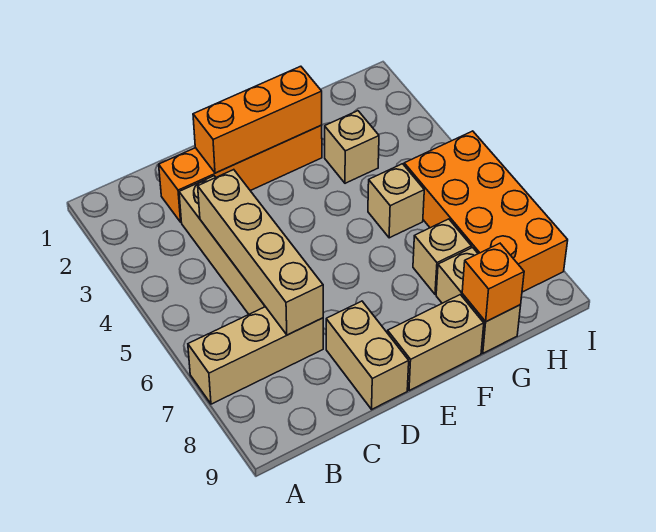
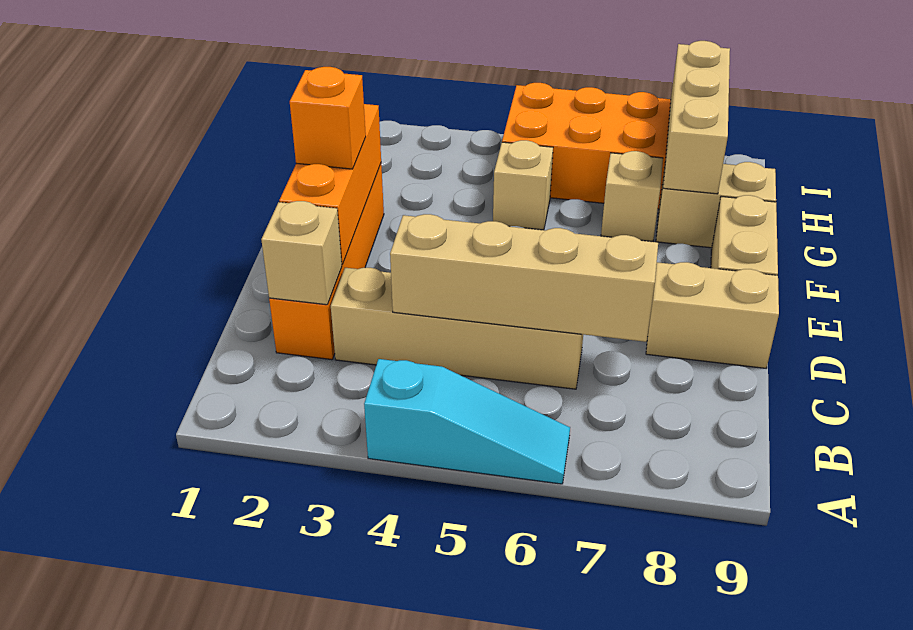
none -> cyan 1x3 slope [364,359,570,484]
tan 1x3 brick [188,307,323,404] -> tan 1x3 brick moved to [663,41,730,194]
tan 1x1 brick [325,111,379,183] -> tan 1x1 brick moved to [261,201,342,305]
orange 1x1 brick [462,243,524,322] -> orange 1x1 brick moved to [290,67,366,169]

